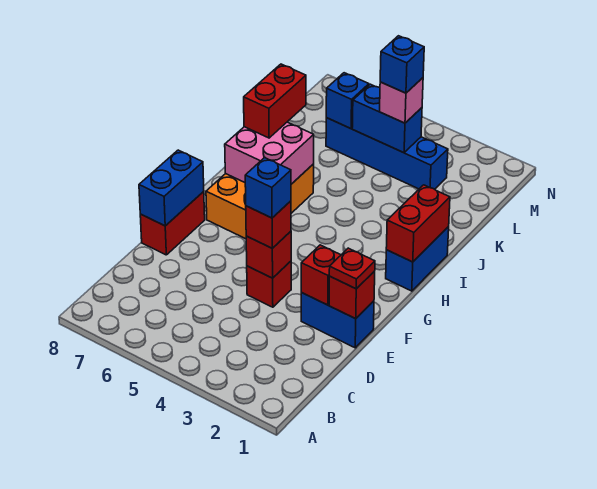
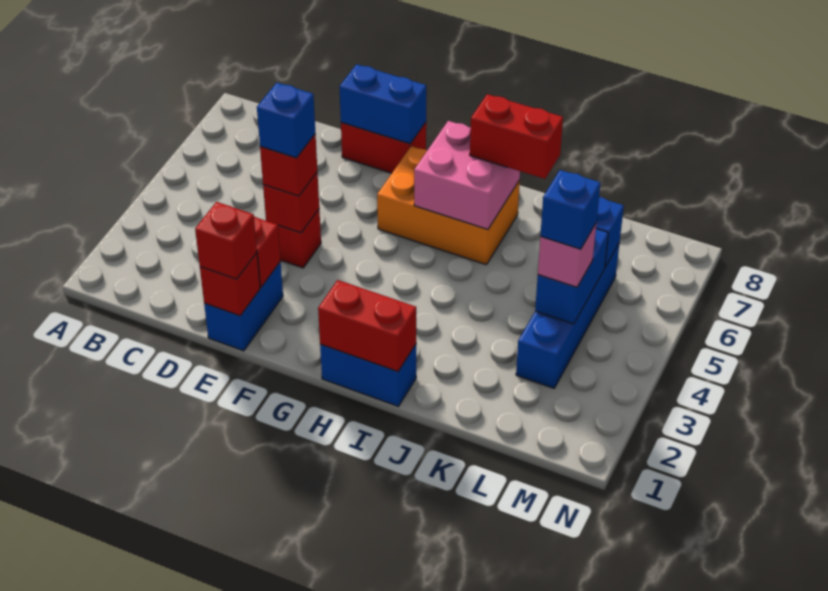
red 1x1 plate [329,248,375,289] -> red 1x1 brick [195,202,257,279]

